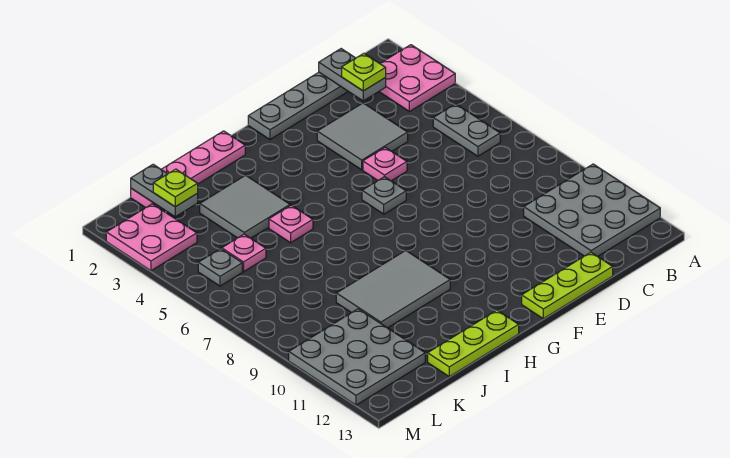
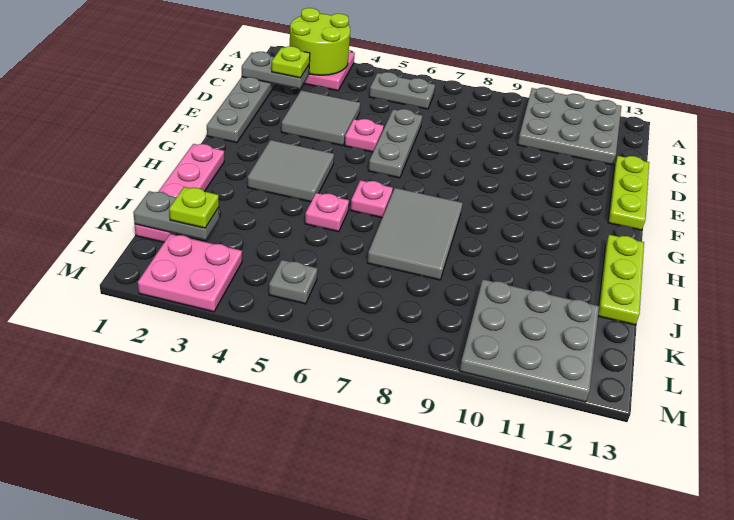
none -> lime 2x2 round brick [290,8,350,75]
grey 1x1 plate [362,177,406,214] -> grey 1x3 plate [368,109,422,178]
grey 2x3 tile [336,251,450,328] -> grey 2x3 tile moved to [367,188,463,280]
grey 2x2 tile [200,175,290,238] -> grey 2x2 tile moved to [248,140,334,202]
pink 1x1 plate [222,234,266,272] -> pink 1x1 plate moved to [350,180,393,218]

